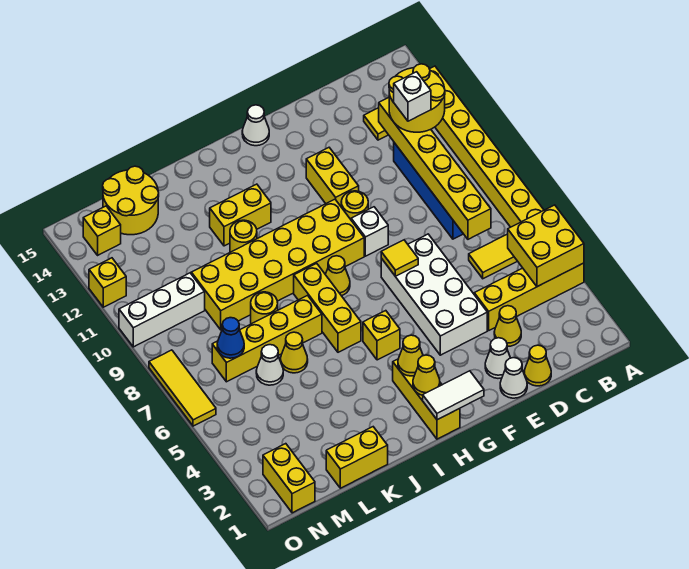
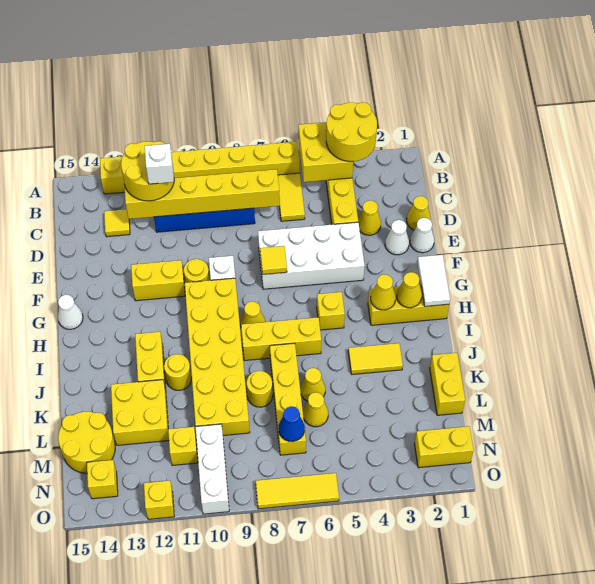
none -> yellow 2x2 round brick [326,102,377,161]
none -> yellow 1x2 tile [348,343,403,374]
none -> yellow 2x2 brick [111,380,169,445]
white 1x1 cone [256,345,283,385] -> yellow 1x1 cone [303,392,328,427]
none -> yellow 1x1 brick [168,427,198,465]

